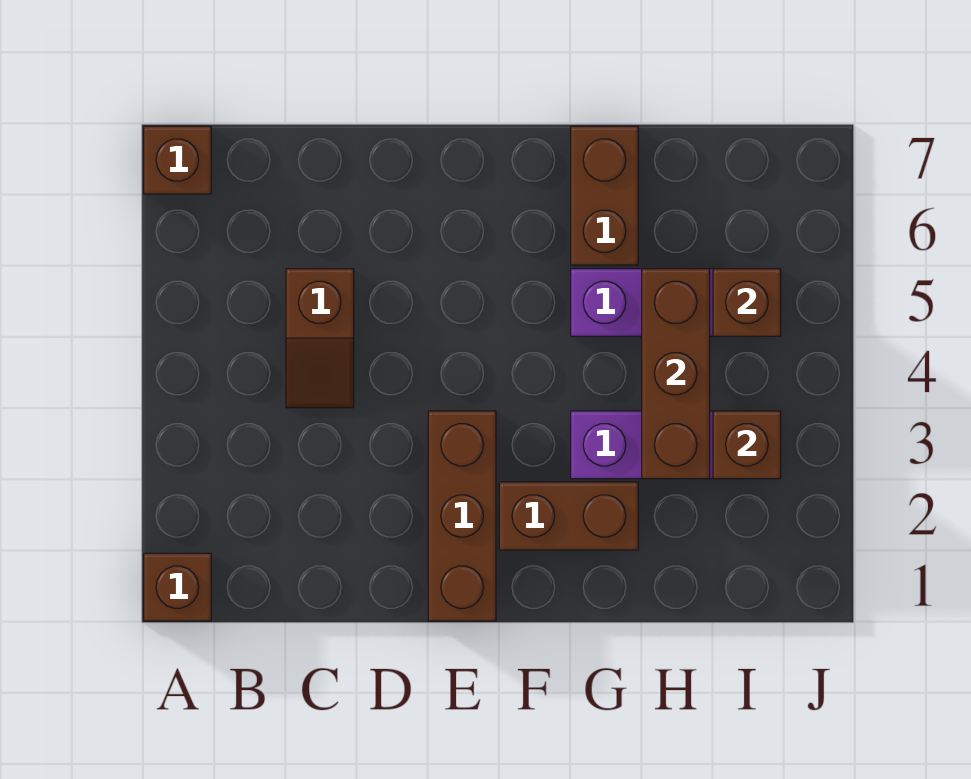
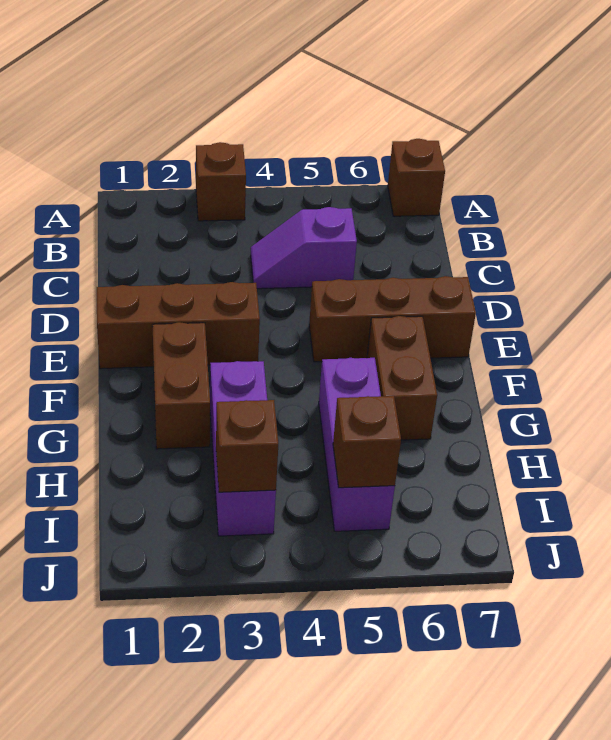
brown 1x1 brick [144,553,211,621] -> brown 1x1 brick moved to [196,142,246,221]
brown 1x2 slope [286,269,354,408] -> purple 1x2 slope [251,207,357,289]
brown 1x2 brick [571,126,638,265] -> brown 1x2 brick turned to [367,316,437,440]
brown 1x3 brick [642,269,710,479] -> brown 1x3 brick moved to [309,276,476,362]

